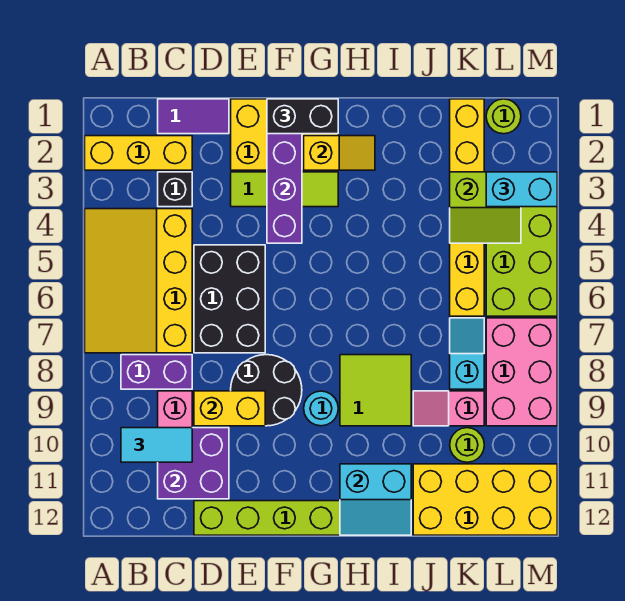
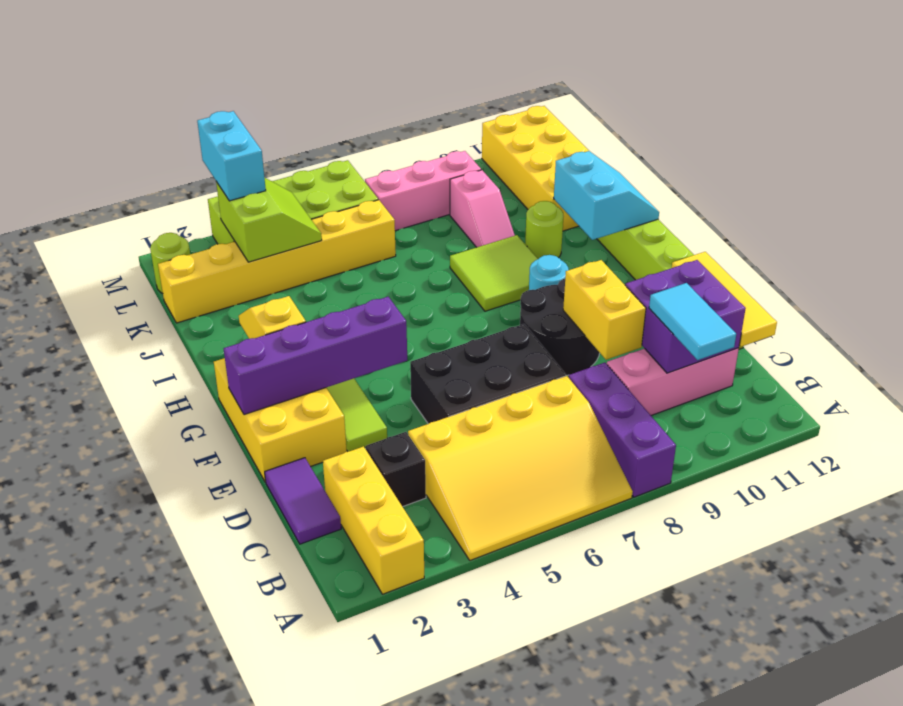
purple 1x2 brick [121,355,192,389] -> purple 1x3 brick [569,362,676,497]
none -> yellow 1x3 tile [672,252,777,347]
black 1x2 brick [267,99,338,134] -> none
cyan 1x2 slope [450,318,484,389] -> none
lime 1x1 round brick [450,428,484,462] -> lime 1x1 round brick moved to [525,201,564,259]
pink 2x3 brick [486,318,557,426] -> pink 1x3 brick [365,151,481,231]

